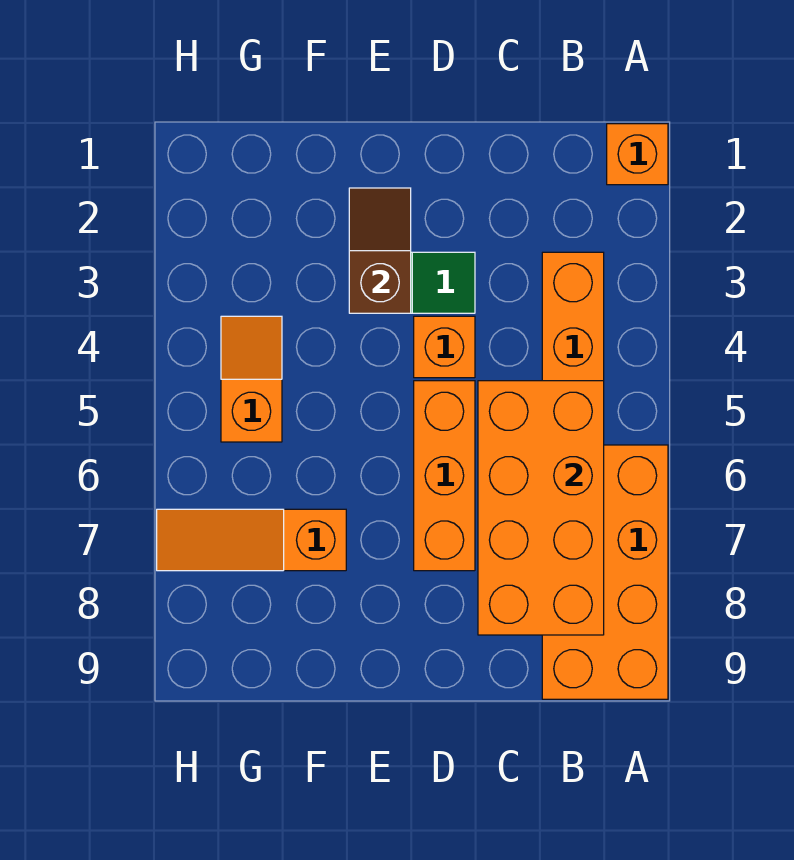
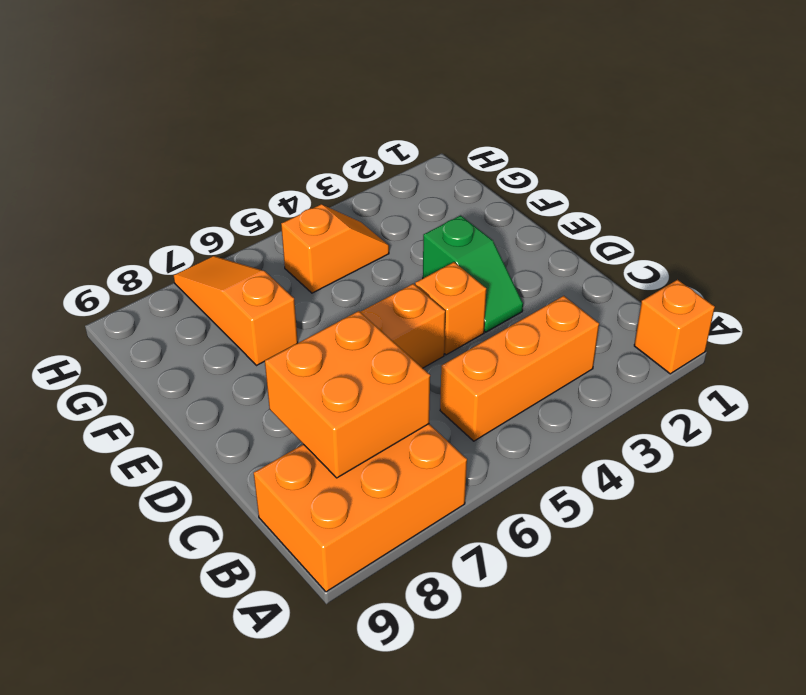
orange 2x4 brick [542,445,668,699] -> orange 2x3 brick [254,424,467,592]
orange 2x4 brick [478,381,604,635] -> orange 2x2 brick [265,311,430,478]
brown 1x2 slope [349,188,411,313] -> none

